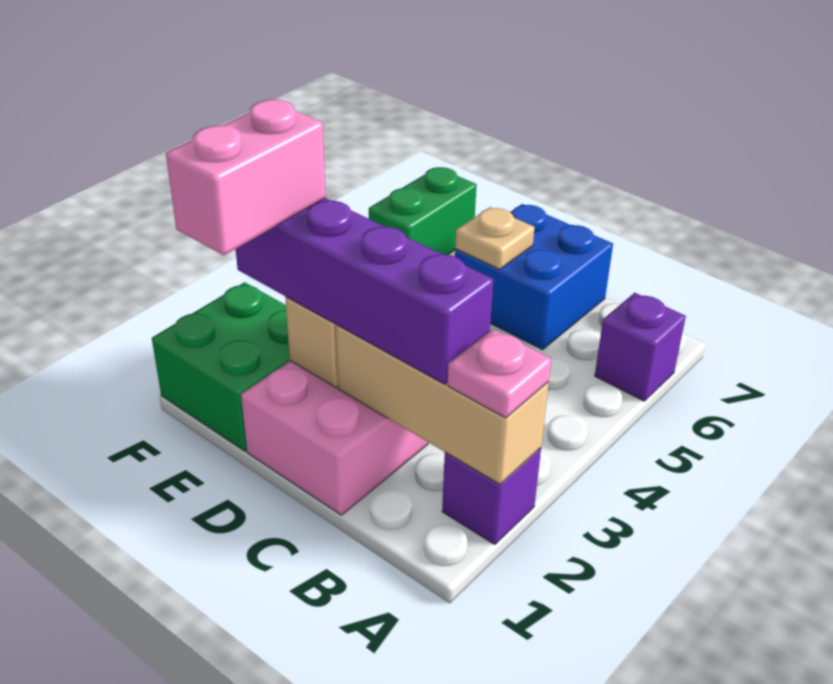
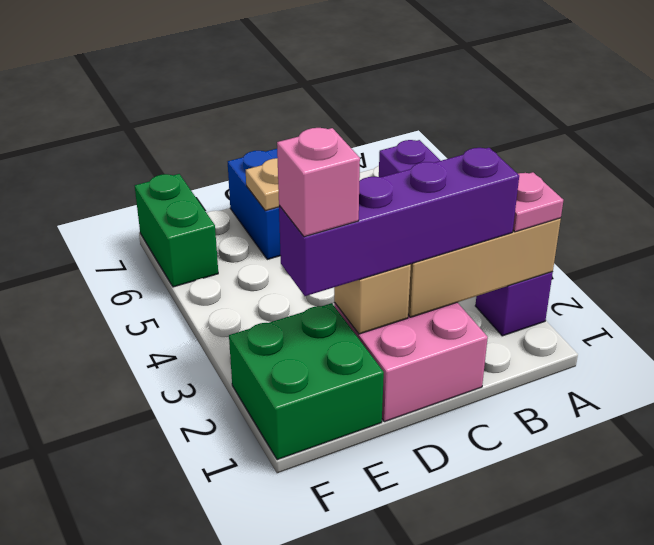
pink 1x2 brick [166,100,326,255] -> pink 1x1 brick [277,128,360,237]

